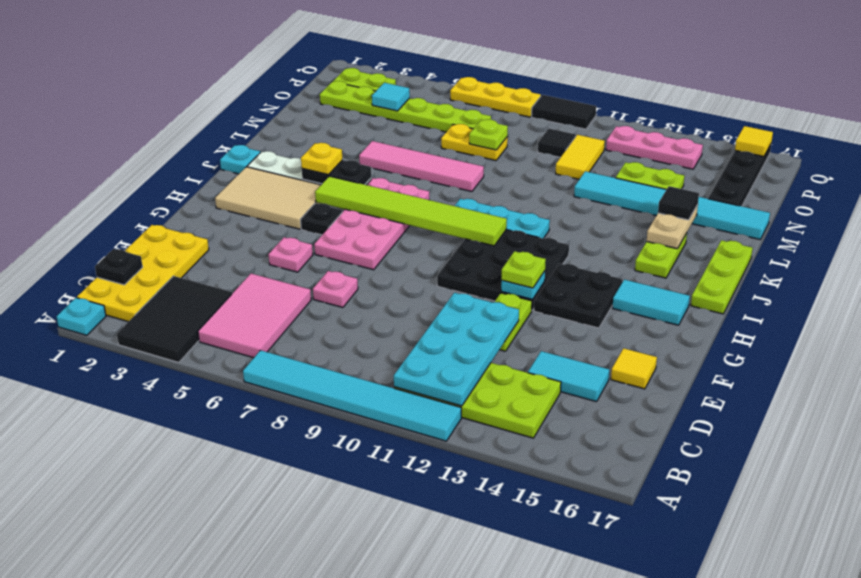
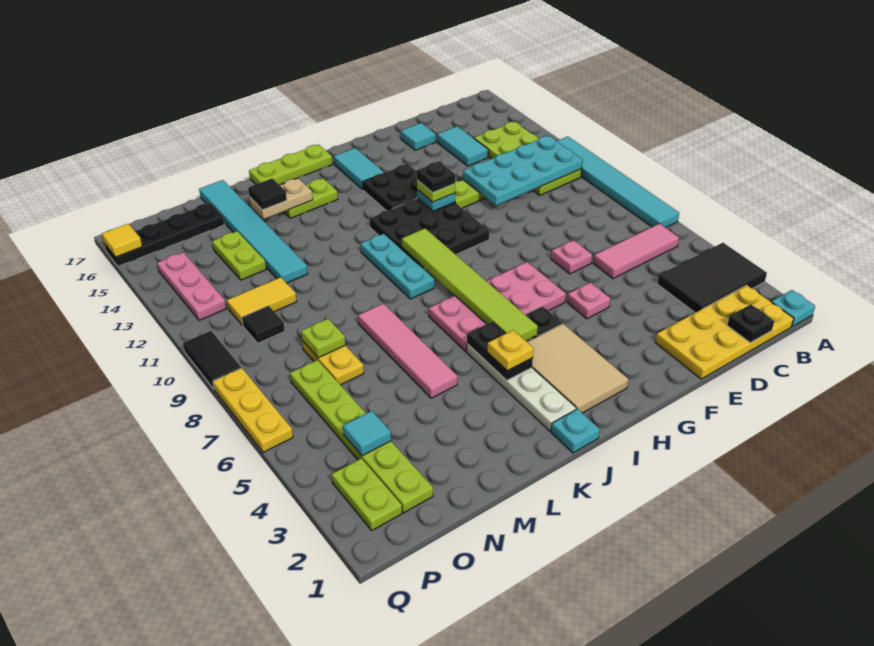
pink 2x3 tile [198,274,311,358] -> pink 1x3 tile [593,224,679,278]
yellow 1x1 tile [611,348,657,389] -> cyan 1x1 tile [401,123,436,150]
none -> black 1x1 plate [417,162,455,193]

